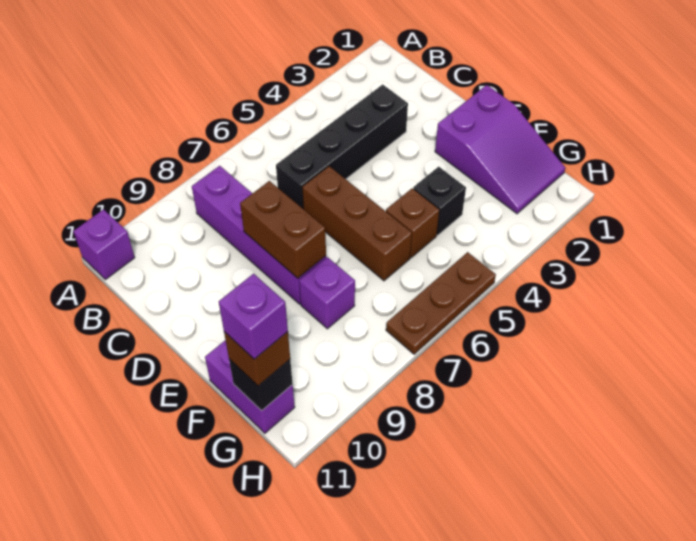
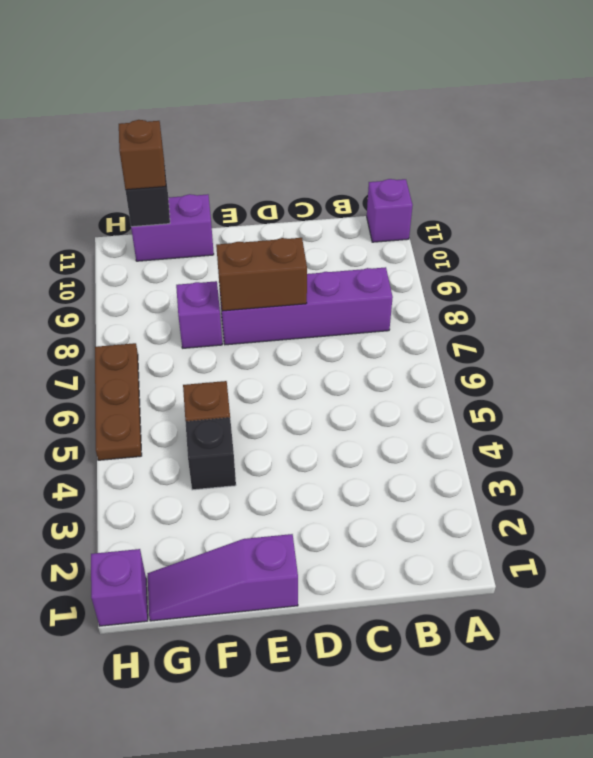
black 1x4 brick [276,84,408,209] -> none
brown 1x3 brick [302,166,412,281] -> none
purple 2x3 slope [435,85,565,214] -> purple 1x3 slope [147,534,298,621]
purple 1x1 brick [219,274,288,359] -> purple 1x1 brick moved to [91,549,148,626]

